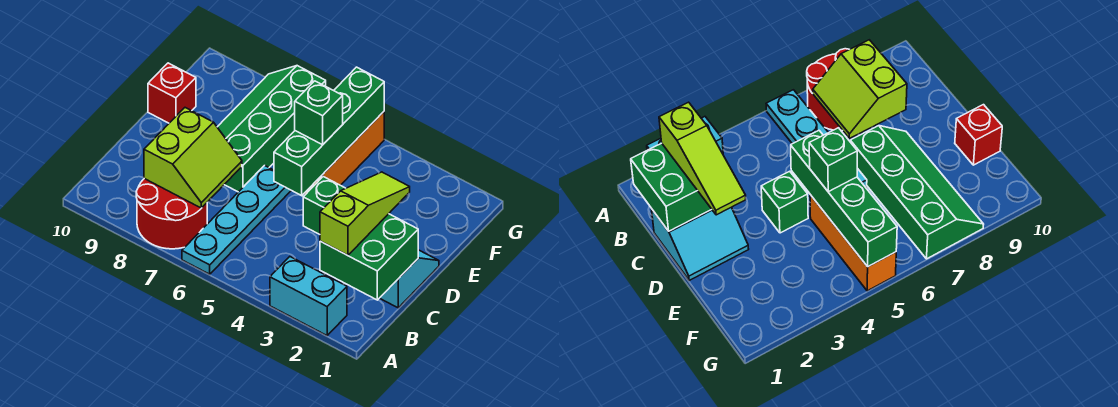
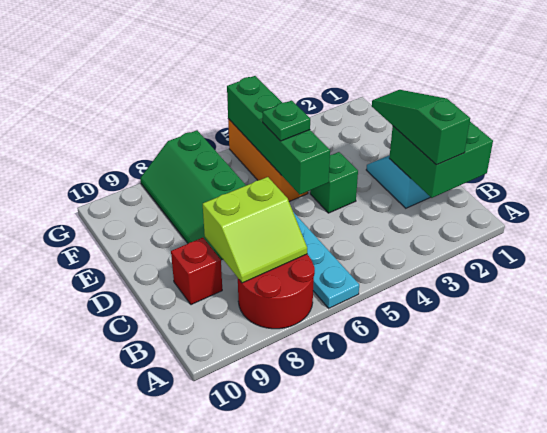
cyan 1x2 brick [270,257,347,335] -> none
lime 1x3 slope [320,172,410,255] -> green 1x3 slope [372,90,470,165]
lime 2x2 slope [144,108,242,208] -> lime 2x2 slope turned to [203,177,307,283]
green 1x1 brick [295,81,343,145] -> green 1x1 plate [263,100,310,141]
red 1x1 brick [148,63,196,123] -> red 1x1 brick moved to [171,238,222,305]

